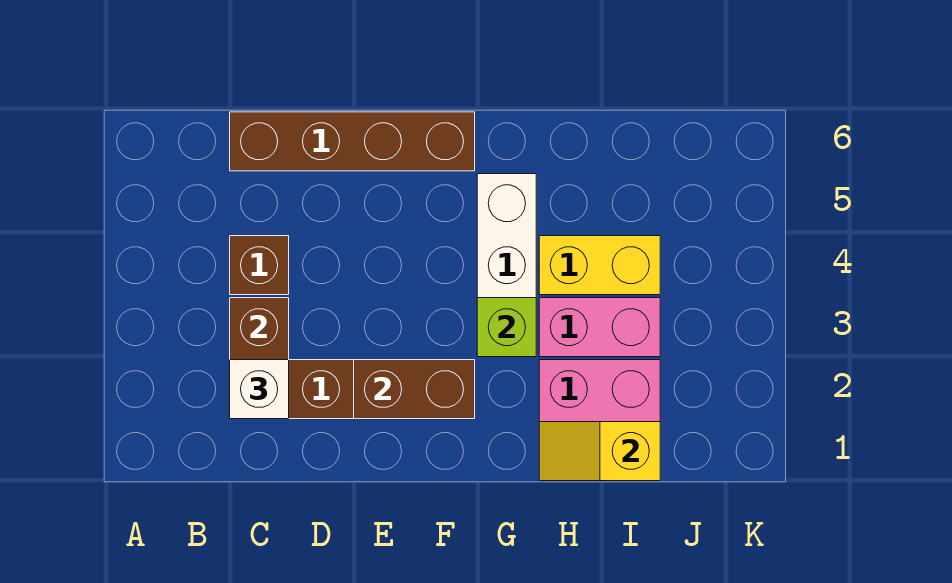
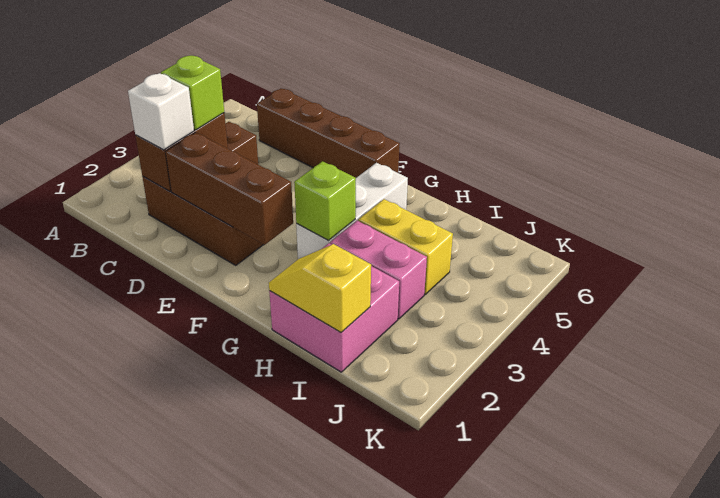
none -> lime 1x1 brick [161,56,224,130]
brown 1x2 brick [354,360,475,419] -> brown 1x3 brick [166,132,293,245]

